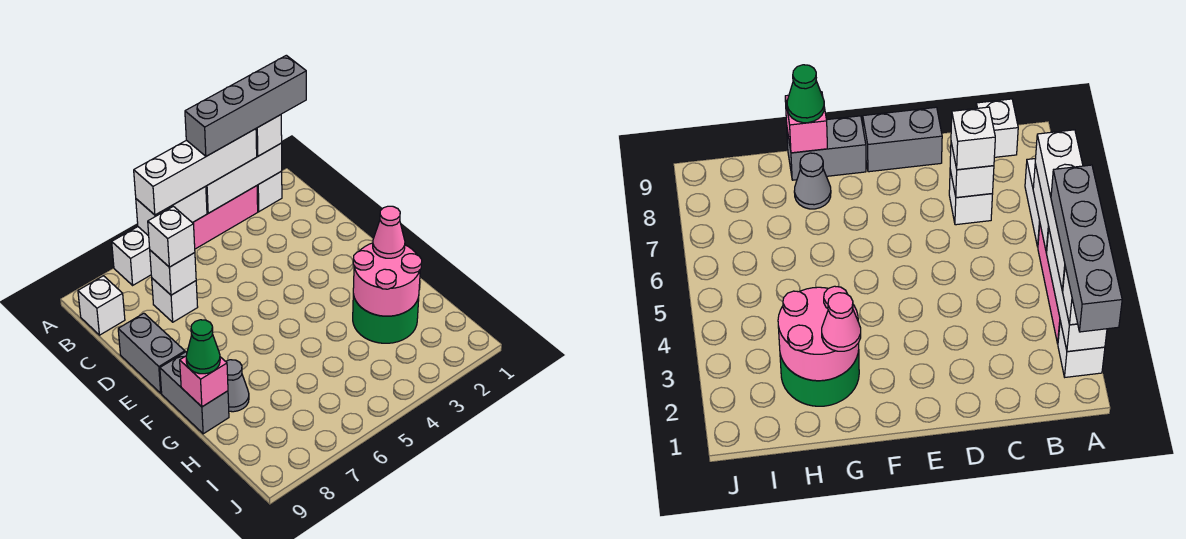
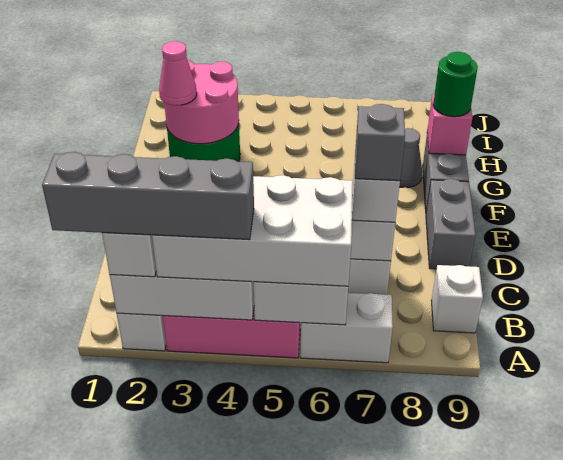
white 1x4 brick [134,129,257,215] -> white 2x4 brick [152,175,353,286]
none -> grey 1x1 brick [355,104,405,181]
green 1x1 cone [186,320,220,374] -> green 1x1 round brick [433,52,478,117]

